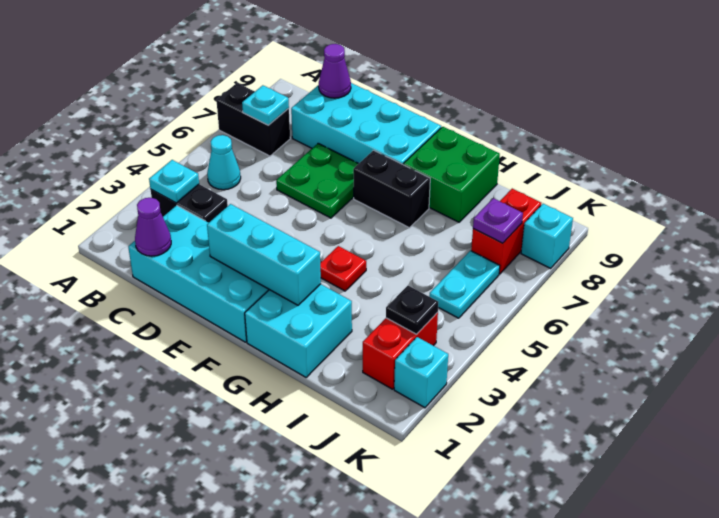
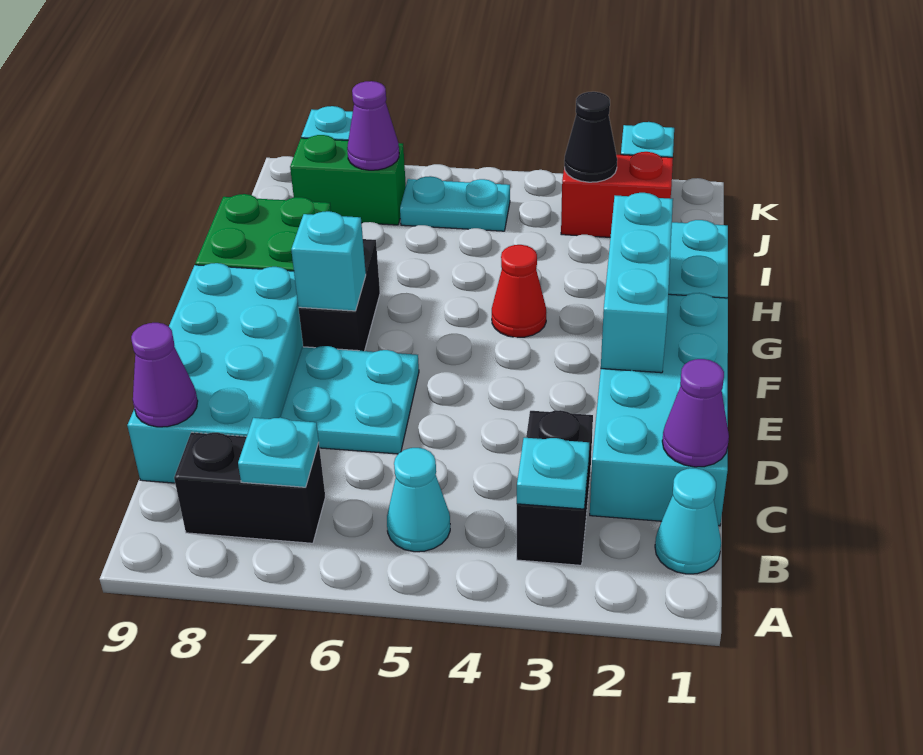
black 1x2 brick [216,83,290,156] -> black 1x2 brick turned to [174,432,325,543]
none -> cyan 1x1 cone [655,468,721,574]
green 2x2 plate [276,143,359,218] -> cyan 2x2 plate [280,346,419,454]
none -> cyan 1x1 brick [291,211,366,311]
red 1x1 plate [320,246,366,291] -> red 1x1 cone [492,245,546,338]
black 1x1 plate [386,286,438,334] -> black 1x1 cone [564,92,617,182]
red 1x2 brick [471,189,541,274] -> green 1x2 brick [290,135,406,225]
purple 1x1 plate [473,198,523,243] -> purple 1x1 cone [347,81,399,170]

